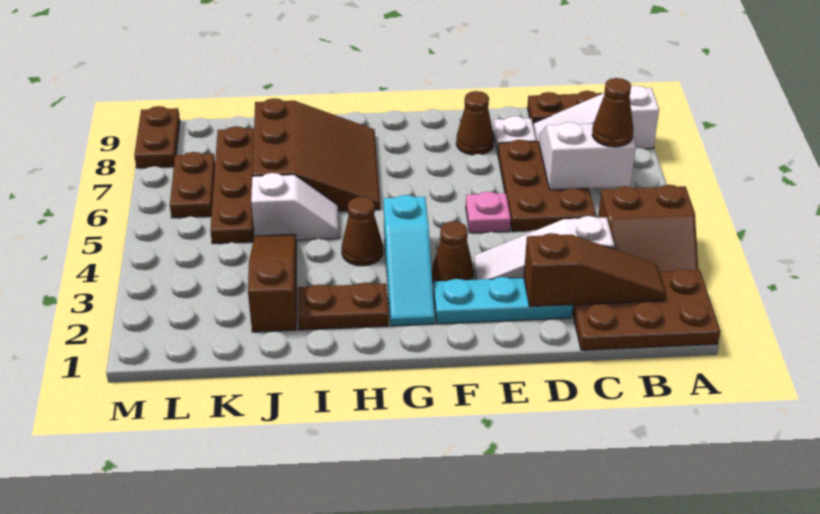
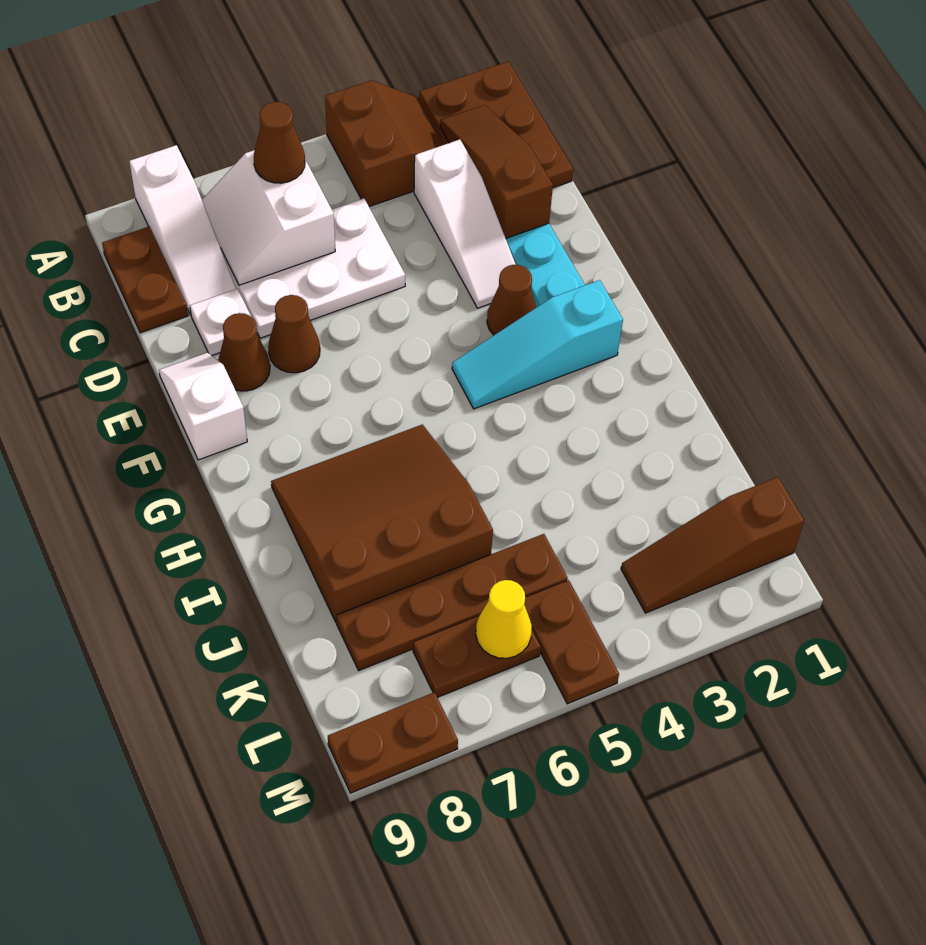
brown 2x3 plate [498,140,596,231] -> white 2x3 plate [221,198,405,338]
pink 1x1 plate [466,192,511,233] -> none
cyan 1x3 slope [384,195,435,326] -> cyan 1x3 slope turned to [452,280,623,409]
brown 1x2 plate [298,283,389,330] -> brown 1x2 plate moved to [524,580,619,704]
brown 1x1 cone [342,197,383,266] -> brown 1x1 cone moved to [268,295,320,373]
white 1x2 slope [251,173,339,240] -> white 1x2 slope moved to [159,353,247,460]
brown 1x3 slope [248,234,296,332] -> brown 1x3 slope moved to [621,477,804,613]
none -> yellow 1x1 cone [476,580,532,658]

